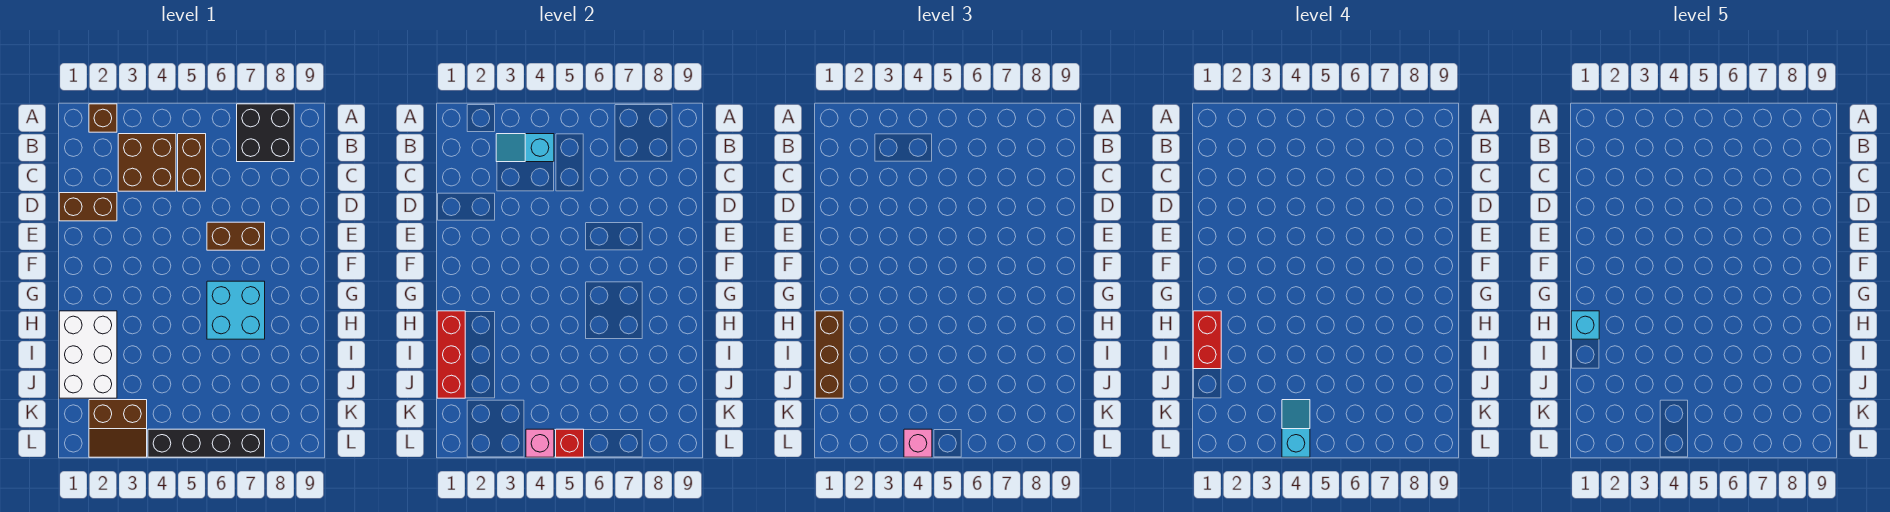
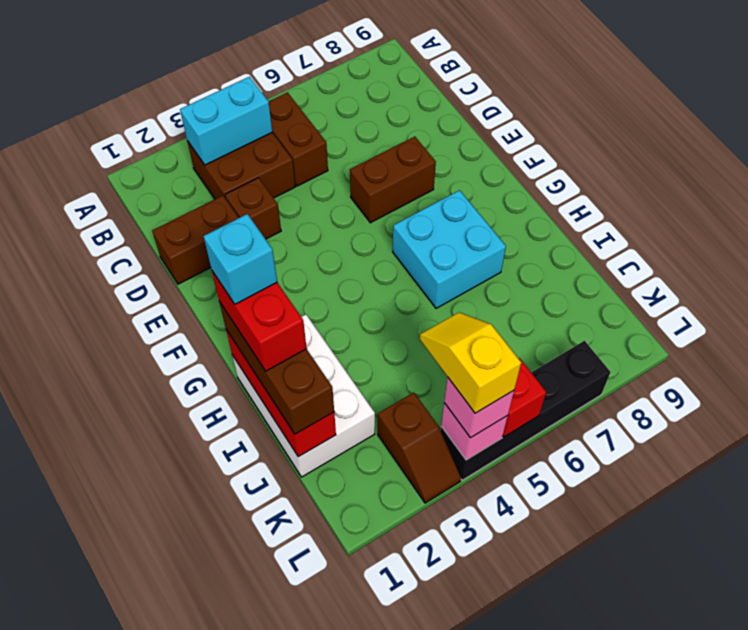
brown 1x1 brick [89,104,117,132] -> brown 1x1 brick moved to [225,178,281,239]
black 2x2 brick [237,104,294,162] -> none
cyan 1x2 slope [496,134,554,162] -> cyan 1x2 brick [180,77,272,165]
brown 2x2 slope [89,400,147,457] -> brown 1x2 slope [378,392,461,503]
cyan 1x2 slope [1282,400,1310,457] -> yellow 1x2 slope [420,312,521,413]

